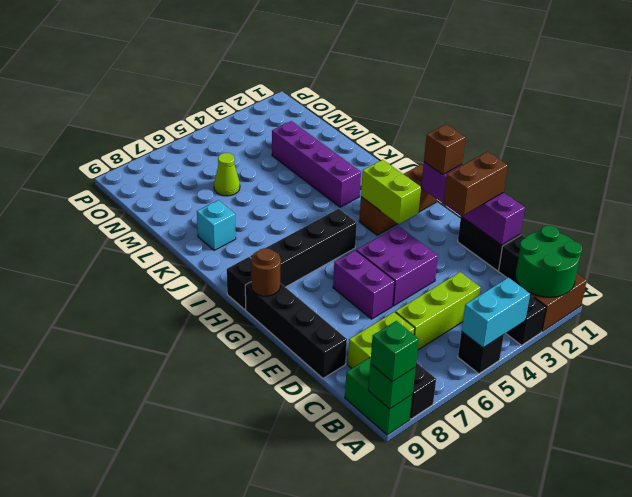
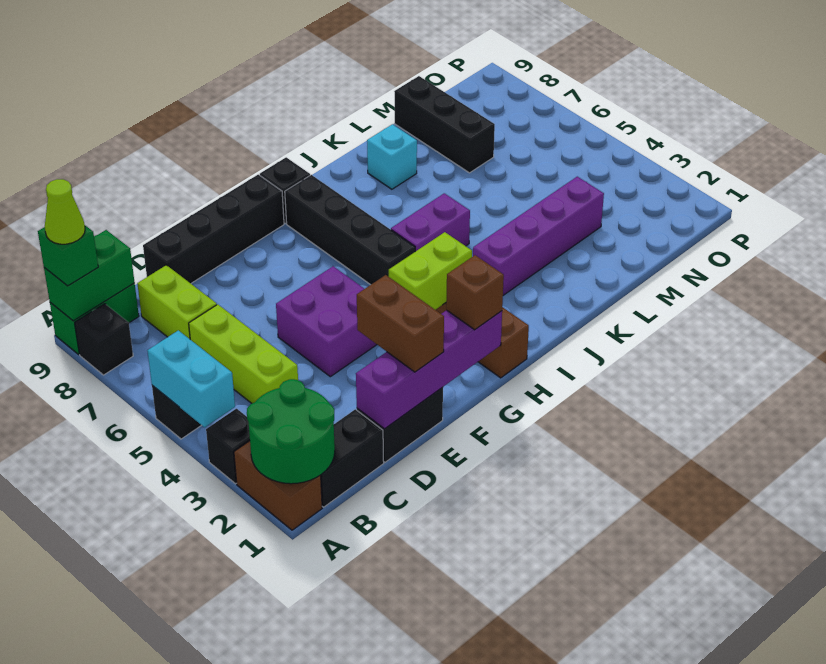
green 1x1 brick [368,364,416,409] -> green 1x2 brick [44,230,135,321]
purple 1x2 brick [333,250,395,319] -> purple 1x2 brick moved to [391,193,470,251]
brown 1x1 round brick [251,248,281,296] -> none
lime 1x1 cone [214,153,240,196] -> lime 1x1 cone moved to [45,179,85,244]
none -> black 1x3 brick [394,76,495,173]

